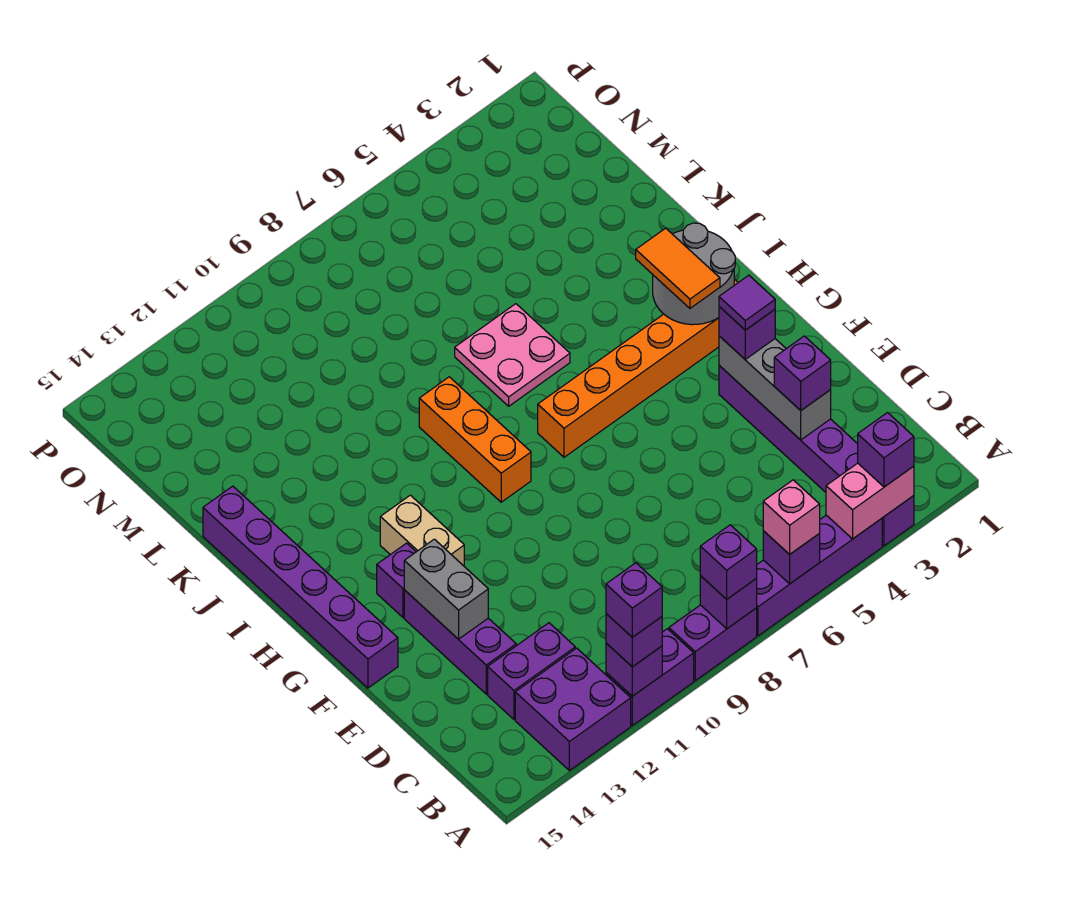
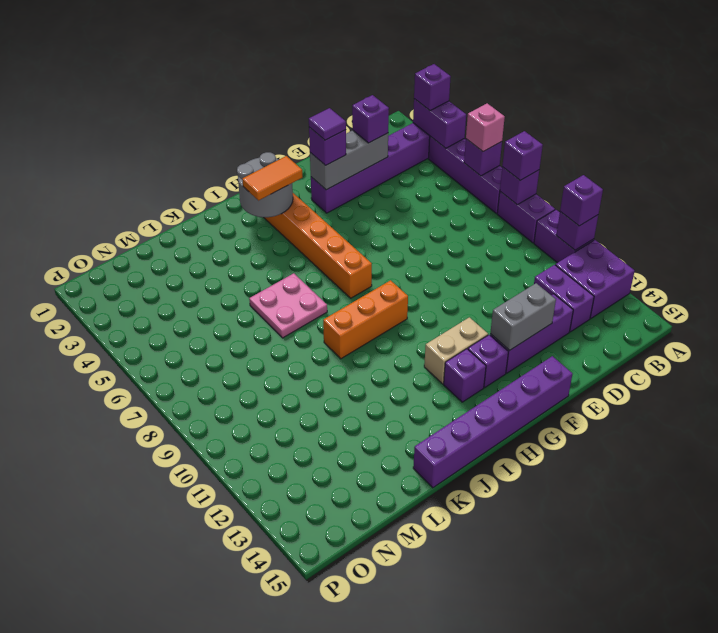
pink 1x2 brick [826,463,914,539] -> purple 1x2 brick [413,99,466,148]
purple 1x1 brick [606,563,662,637] -> purple 1x1 brick moved to [444,349,486,402]

